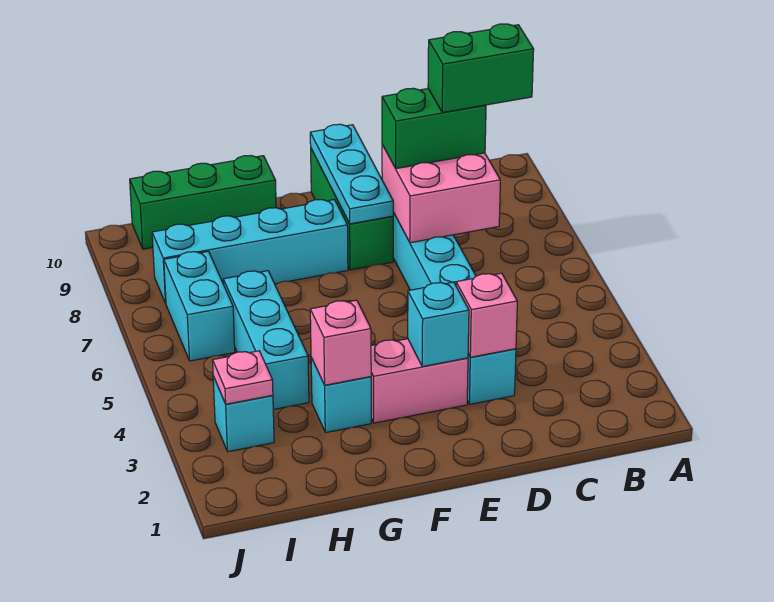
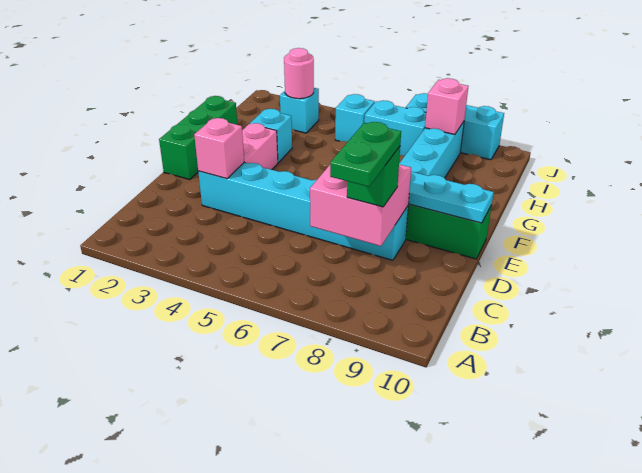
green 1x2 brick [428,24,534,113] -> green 1x2 plate [330,122,401,187]
green 1x2 brick [382,88,486,169] -> green 1x1 brick [347,147,400,207]
cyan 1x1 brick [408,282,469,367] -> cyan 1x1 brick moved to [335,94,375,142]
pink 1x1 brick [310,300,371,385] -> pink 1x1 brick moved to [425,78,468,135]
green 1x3 brick [130,156,276,249] -> green 1x3 brick moved to [159,96,237,180]
cyan 1x3 brick [223,271,309,409] -> cyan 1x3 brick moved to [406,93,504,160]
pink 1x1 plate [213,351,273,404] -> pink 1x1 round brick [284,48,314,99]

